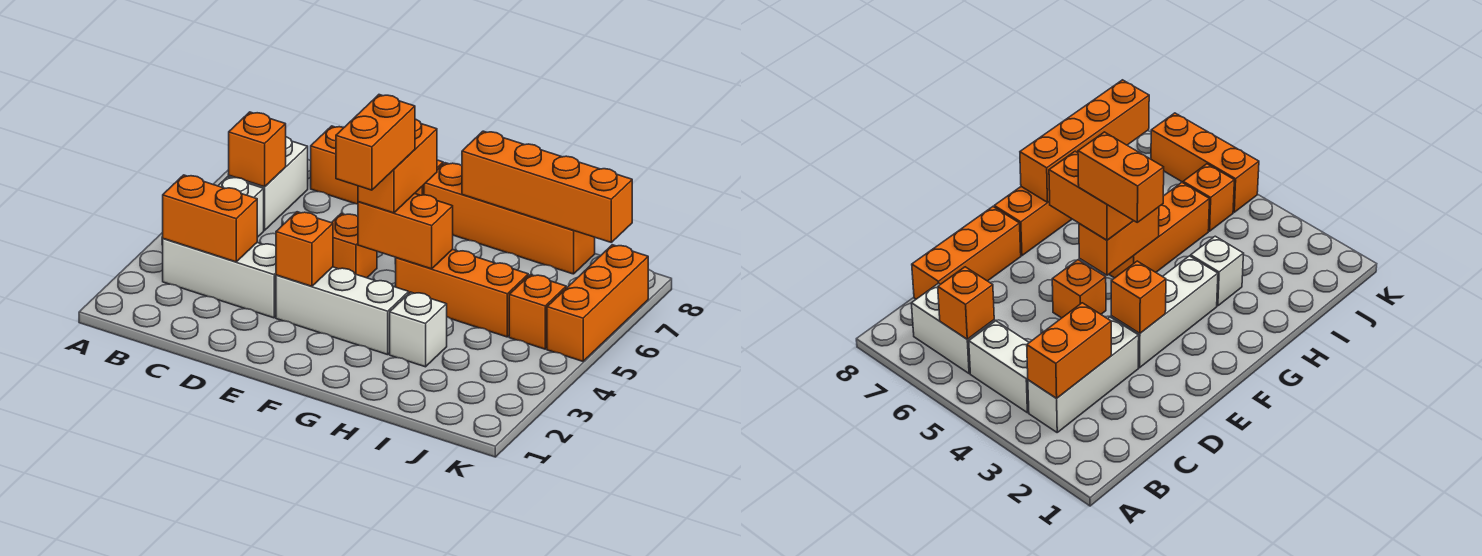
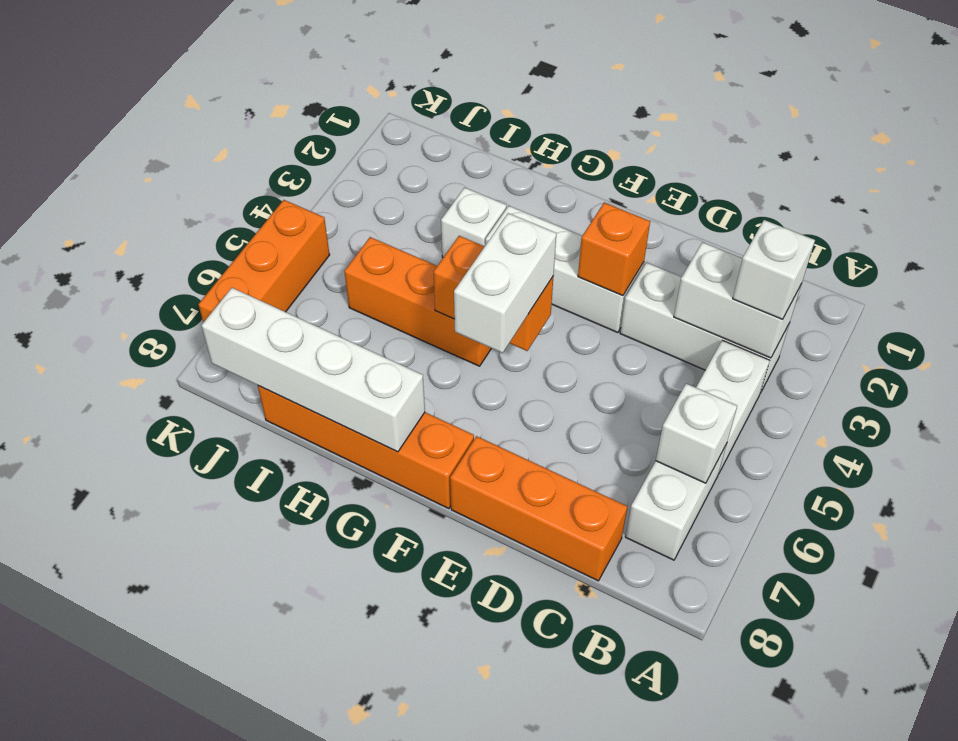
orange 1x2 brick [163,175,257,262] -> white 1x2 brick [674,242,802,358]
none -> white 1x1 brick [733,220,815,319]
orange 1x1 brick [229,112,286,187] -> white 1x1 brick [656,384,737,483]
orange 1x1 brick [332,213,377,278] -> none
orange 1x2 brick [336,95,415,190] -> none
orange 1x2 brick [358,119,437,213] -> white 1x2 brick [454,213,556,353]
orange 1x4 brick [462,131,632,242] -> white 1x4 brick [201,288,425,452]
orange 1x1 brick [509,275,566,349] -> none

